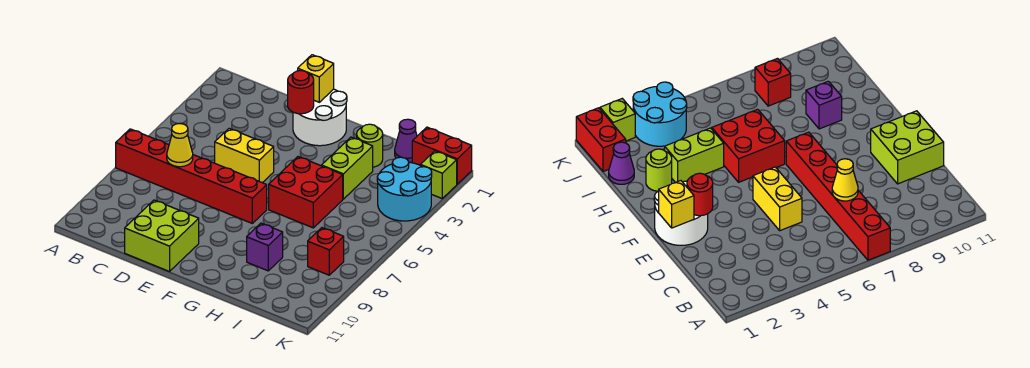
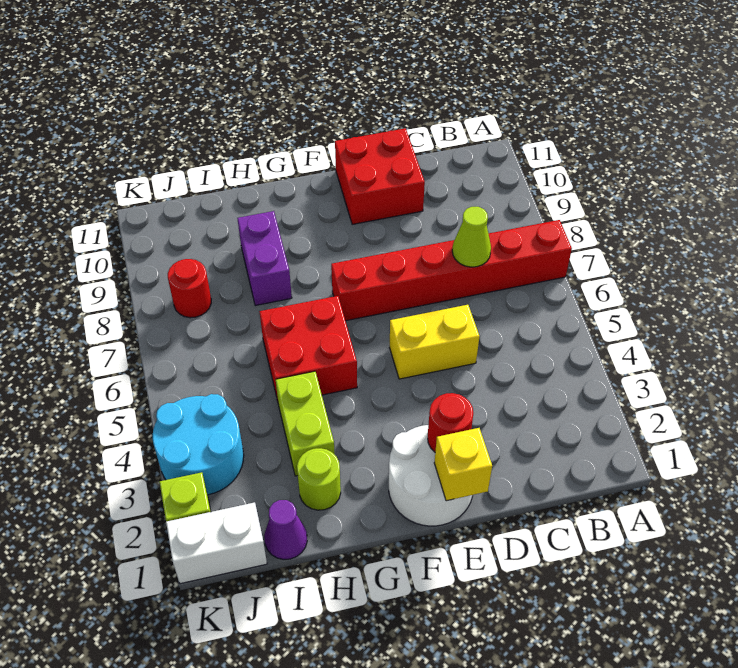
yellow 1x1 cone [167,124,193,167] -> lime 1x1 cone [452,207,491,267]
lime 2x2 brick [125,200,199,272] -> red 2x2 brick [335,128,425,224]
purple 1x1 brick [247,223,283,271] -> purple 1x2 brick [237,211,292,306]
red 1x2 brick [412,127,472,184] -> white 1x2 brick [166,502,267,584]
red 1x1 brick [308,228,344,275] -> red 1x1 round brick [168,259,211,318]

